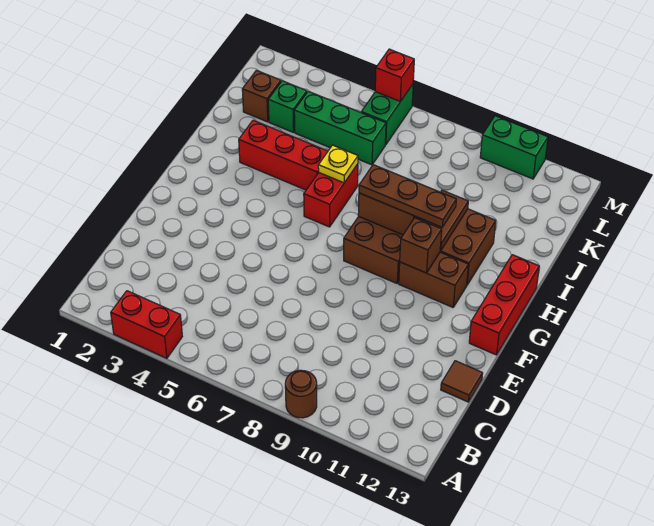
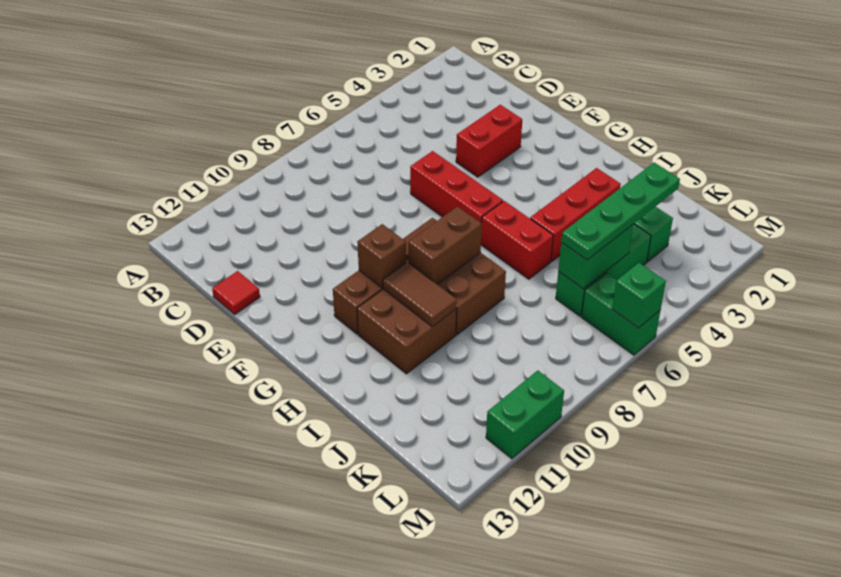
red 1x2 brick [111,291,182,358] -> red 1x2 brick moved to [456,105,522,177]
brown 1x1 round brick [285,370,317,418] -> none
brown 1x1 tile [441,361,483,402] -> red 1x1 tile [212,271,260,314]
red 1x3 brick [469,255,539,355] -> red 1x3 brick moved to [410,151,503,223]
brown 1x3 plate [359,165,456,227] -> none
yellow 1x1 plate [318,145,358,183] -> none
brown 1x1 brick [242,70,281,122] -> none
none -> green 1x4 plate [561,163,680,260]
none -> green 1x2 brick [558,225,633,289]
red 1x1 brick [375,49,414,101] -> green 1x1 brick [612,263,666,328]

